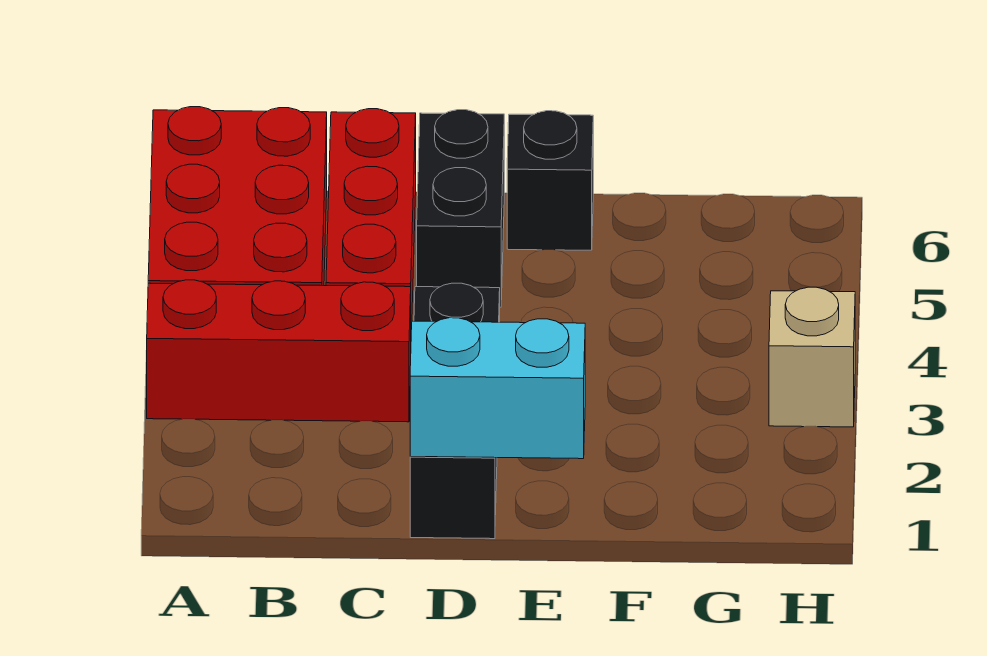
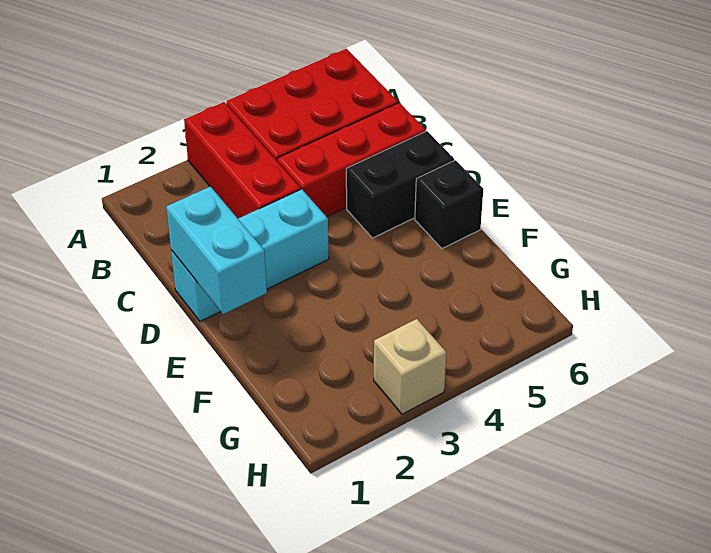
black 1x3 brick [410,283,500,539] -> cyan 1x3 brick [171,189,329,321]

